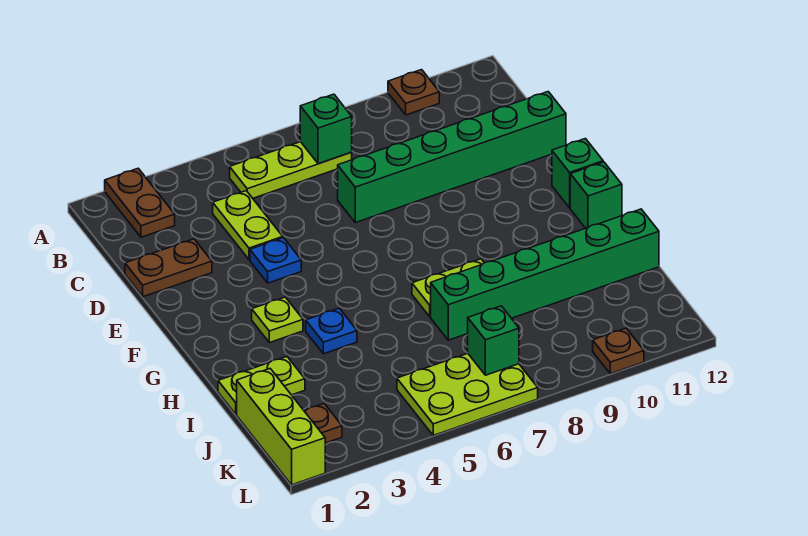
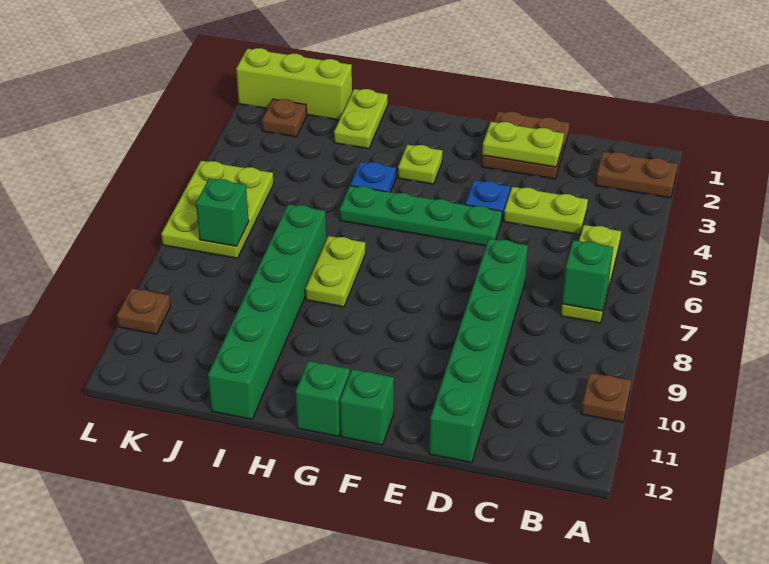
brown 1x2 plate [125,239,212,297] -> brown 2x2 plate [482,112,570,179]
none -> lime 1x2 plate [482,122,564,167]
none -> green 1x4 plate [340,186,502,246]

